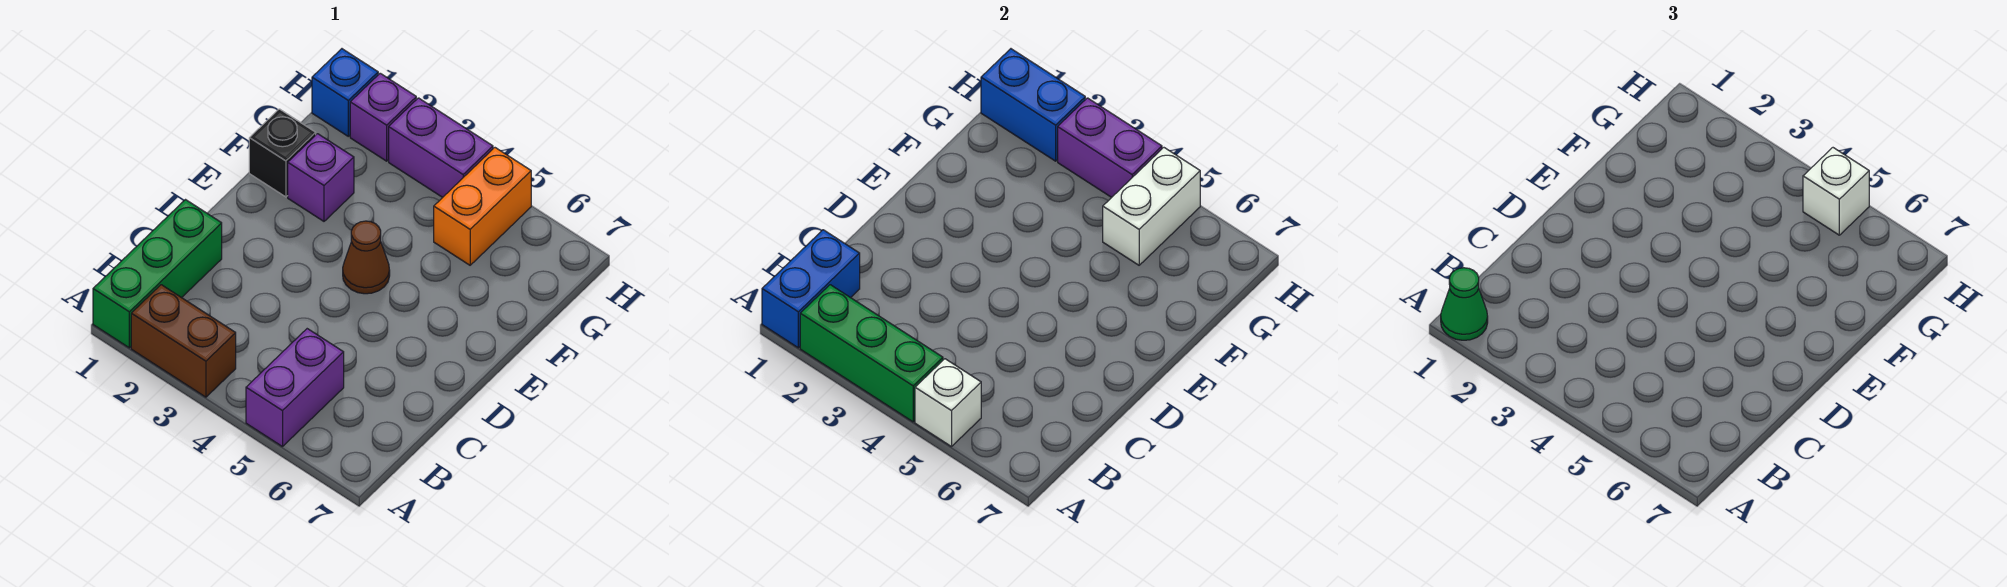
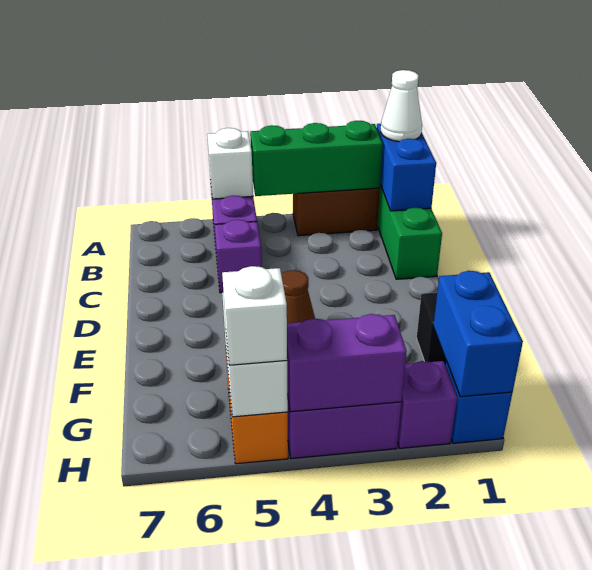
green 1x1 cone [1441,268,1488,340] -> white 1x1 cone [381,70,422,142]
purple 1x1 brick [288,134,354,221] -> purple 1x1 brick moved to [215,220,262,293]
blue 1x2 brick [981,49,1085,161] -> blue 1x2 brick turned to [433,271,523,397]

